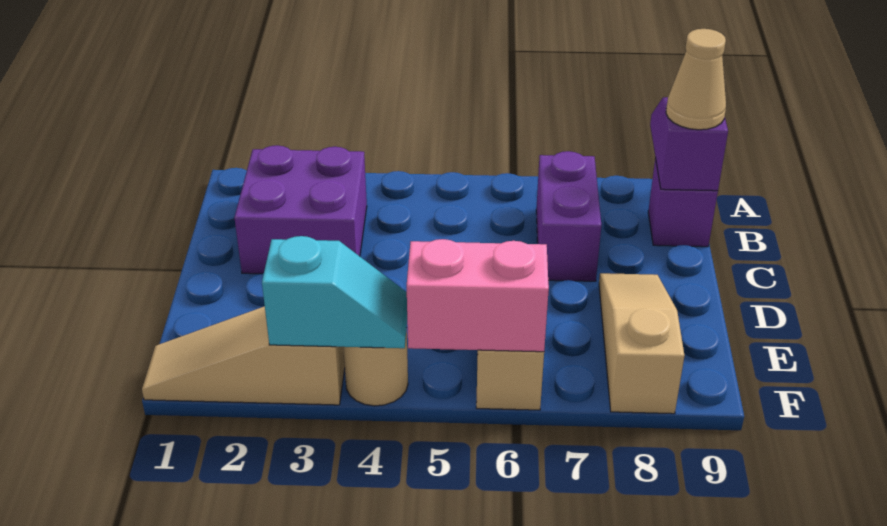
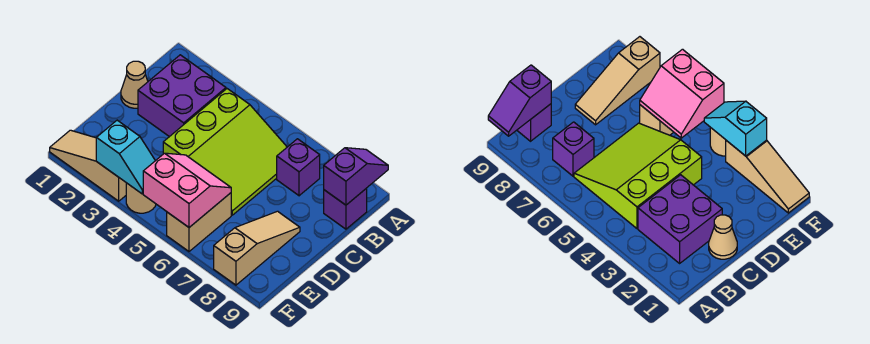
none -> lime 3x3 slope [163,89,287,215]
purple 1x2 brick [536,151,601,281] -> purple 1x1 brick [277,139,320,196]
tan 1x1 cone [666,29,726,130] -> tan 1x1 cone moved to [121,61,148,108]

